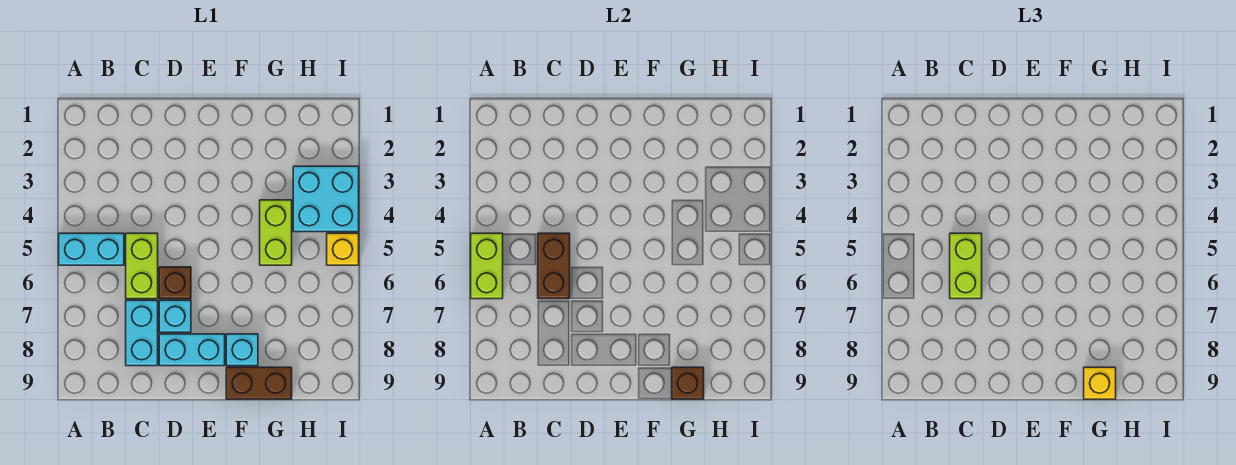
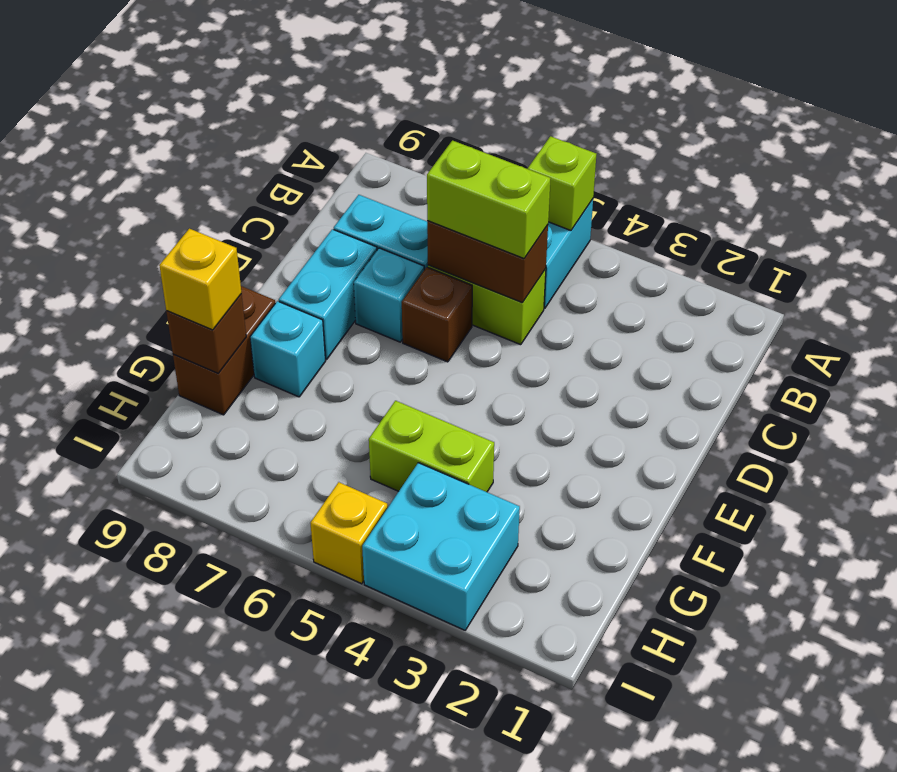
lime 1x2 brick [471,233,503,299] -> lime 1x1 brick [527,136,596,230]

